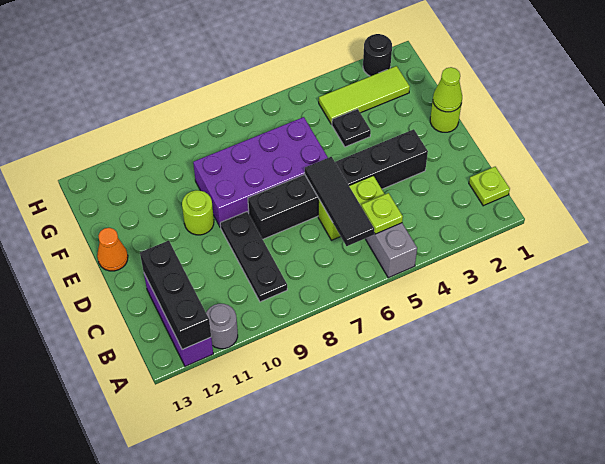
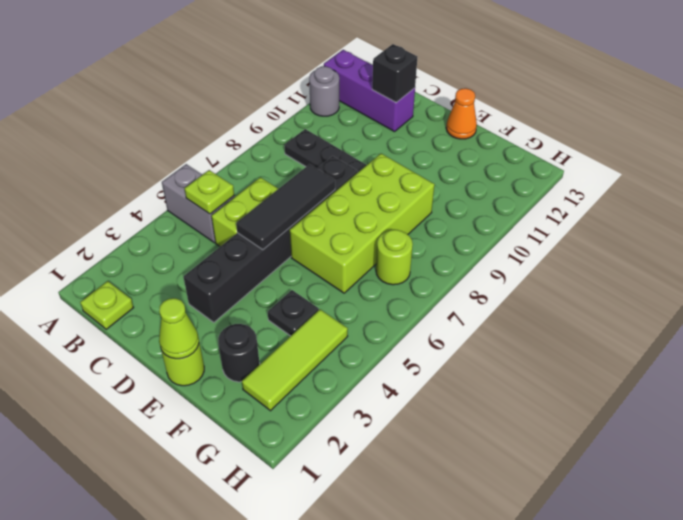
black 1x3 brick [140,241,211,350] -> black 1x1 brick [372,44,417,102]
black 1x3 tile [305,157,374,246] -> black 1x3 tile turned to [236,164,335,250]
purple 2x4 brick [193,117,328,227] -> lime 2x4 brick [290,154,435,293]
lime 1x1 round brick [182,190,214,235] -> lime 1x1 round brick moved to [376,230,413,285]
black 1x1 round brick [363,34,392,76] -> black 1x1 round brick moved to [218,324,260,382]

